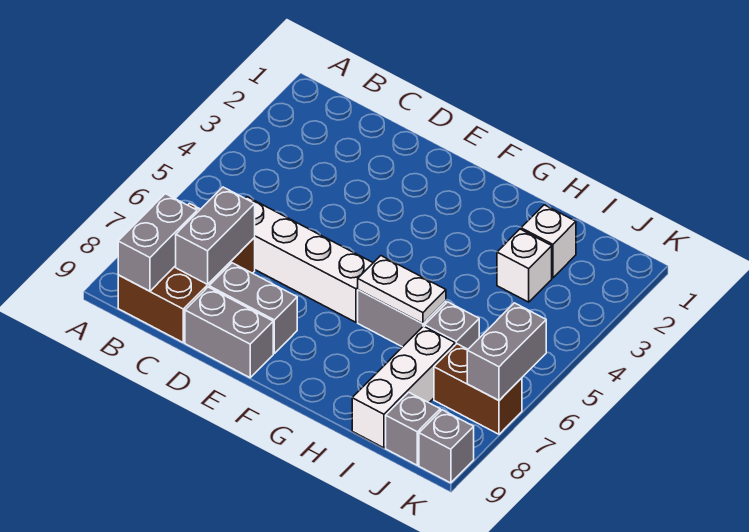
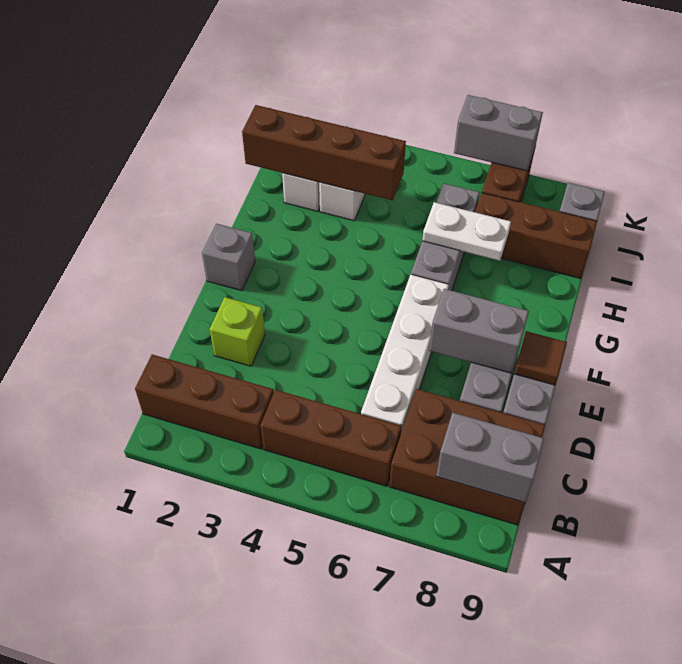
none -> brown 1x3 brick [135,354,274,449]
none -> brown 1x3 brick [260,390,401,486]
grey 1x2 brick [176,187,255,284] -> grey 1x2 brick moved to [429,289,529,373]
none -> lime 1x1 brick [210,297,265,366]
none -> brown 1x1 tile [514,331,567,385]
white 1x2 plate [358,256,446,324] -> white 1x2 plate turned to [422,202,511,261]
none -> brown 1x4 brick [242,105,406,200]
white 1x3 brick [352,326,455,448] -> brown 1x3 brick [475,193,597,279]
grey 1x1 brick [419,410,474,483] -> grey 1x1 brick moved to [202,224,255,291]

